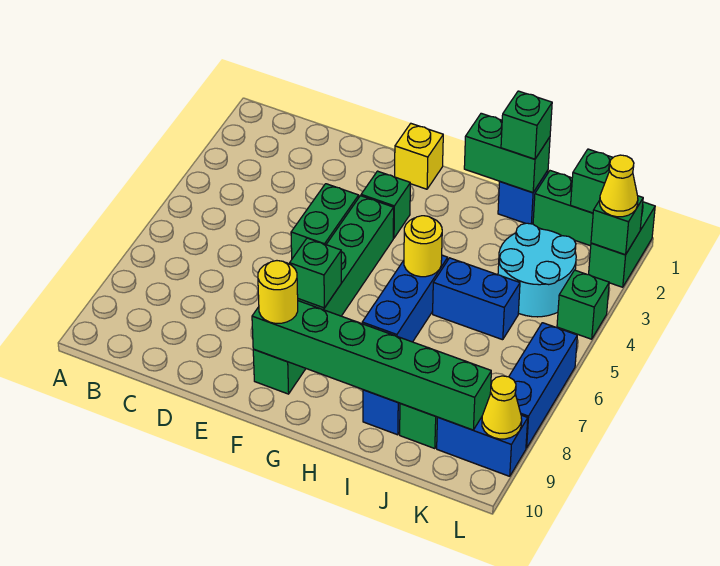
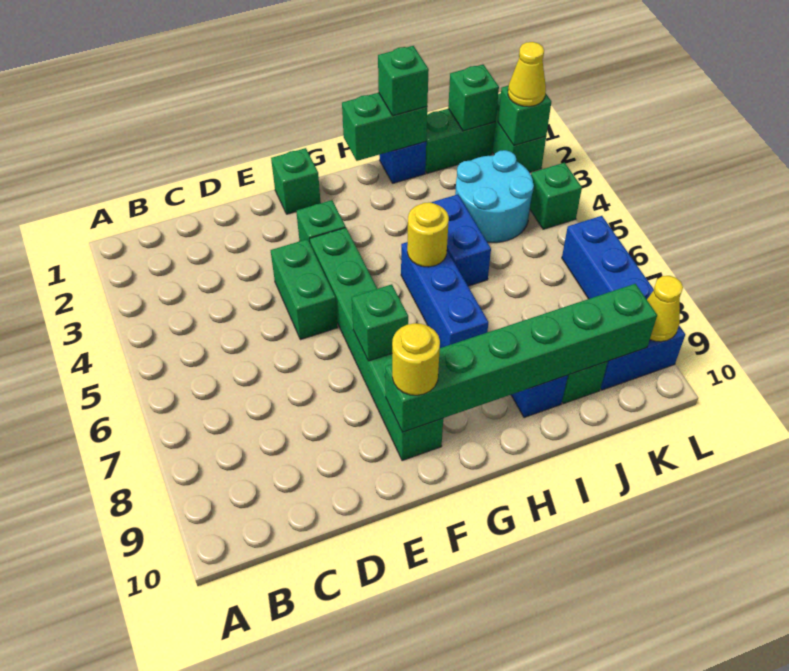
yellow 1x1 brick [395,124,443,189] -> green 1x1 brick [271,148,321,214]
blue 1x2 brick [433,258,520,340] -> blue 1x2 brick turned to [431,194,491,286]

